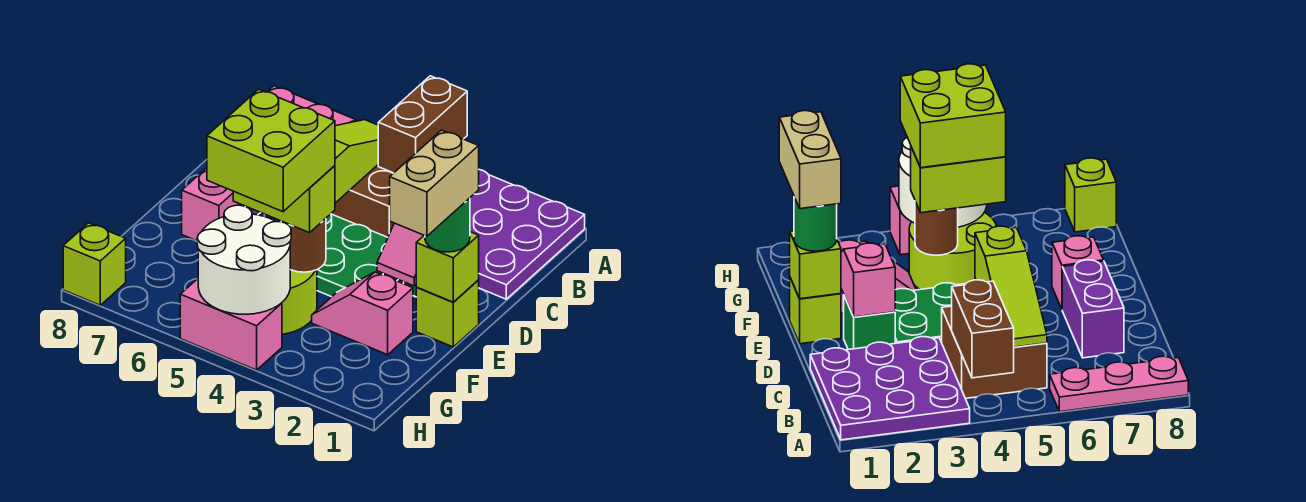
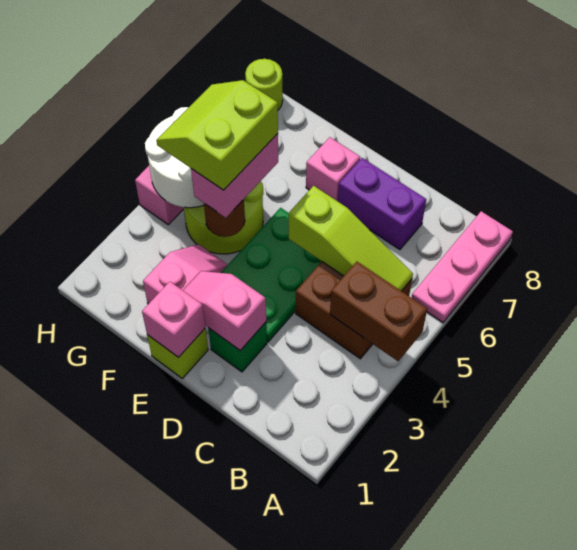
purple 3x3 plate [470,170,585,299] -> none
lime 1x1 brick [416,232,479,302] -> pink 1x1 brick [142,282,205,357]
green 1x1 round brick [425,198,470,252] -> none
tan 1x2 brick [389,130,479,236] -> none
lime 1x2 brick [233,166,335,233] -> pink 1x2 brick [191,134,278,218]
lime 2x2 brick [207,89,335,212] -> lime 2x2 slope [156,80,278,190]
lime 1x1 brick [63,223,126,305] -> lime 1x1 round brick [245,59,283,110]

